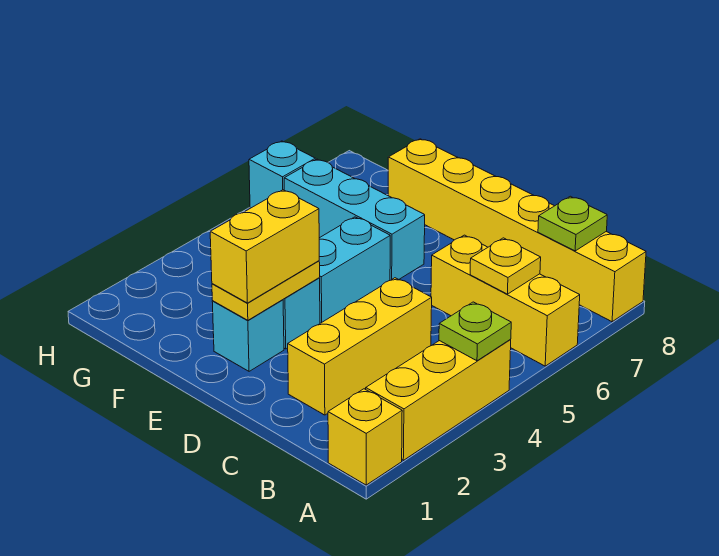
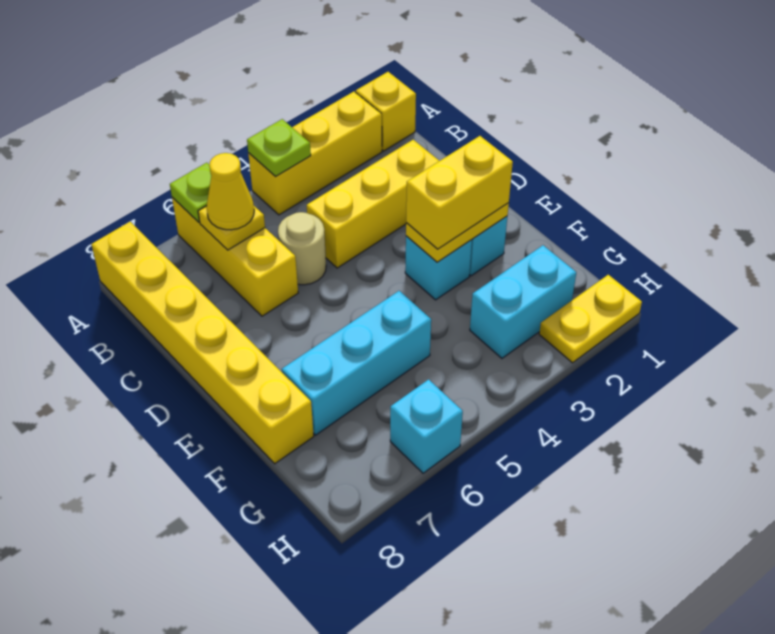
none -> yellow 1x1 cone [206,153,254,230]
lime 1x1 plate [538,196,607,251] -> lime 1x1 plate moved to [170,163,211,222]
none -> tan 1x1 round brick [278,212,326,285]
cyan 1x2 brick [319,217,390,323] -> cyan 1x2 brick moved to [470,245,576,358]
cyan 1x3 brick [284,159,425,280] -> cyan 1x3 brick turned to [282,291,431,435]
none -> yellow 1x2 plate [539,275,642,363]

